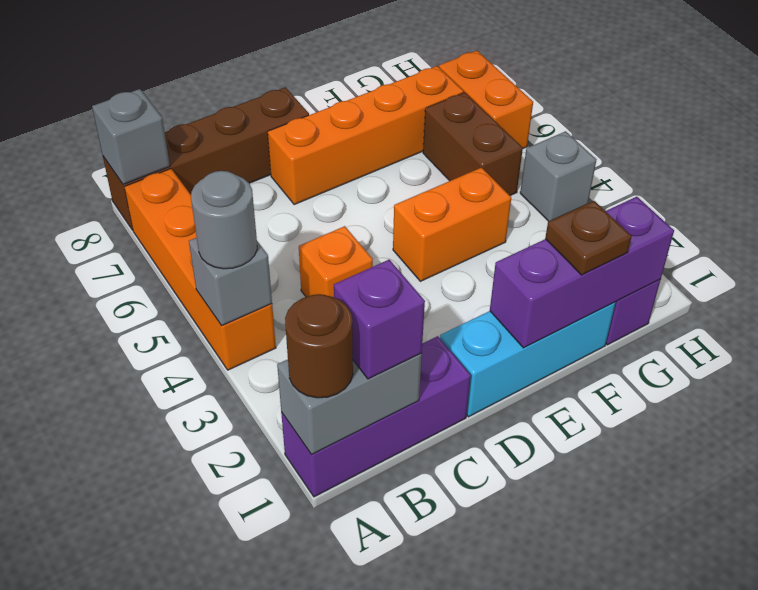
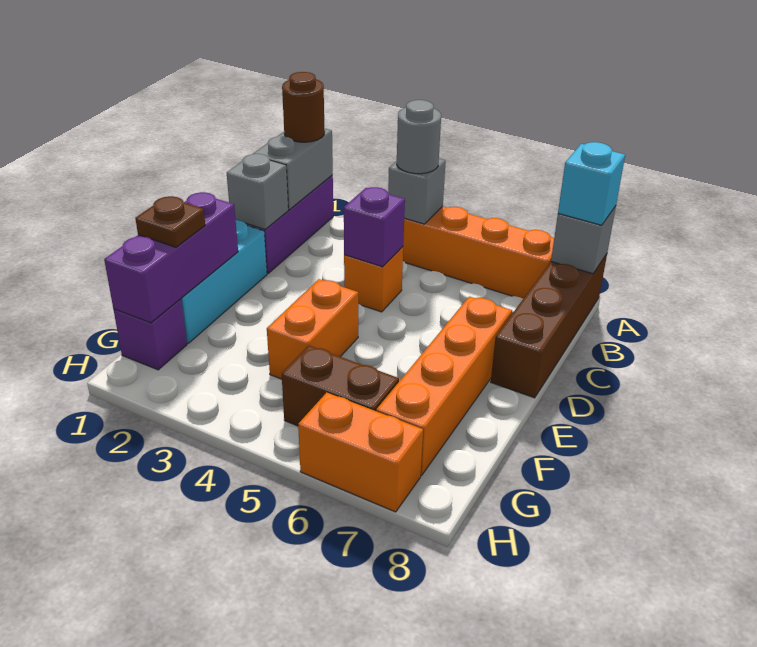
none -> cyan 1x1 brick [558,142,625,225]
purple 1x1 brick [334,260,425,379] -> purple 1x1 brick moved to [344,187,405,267]
grey 1x1 brick [520,131,596,221] -> grey 1x1 brick moved to [227,154,288,230]

